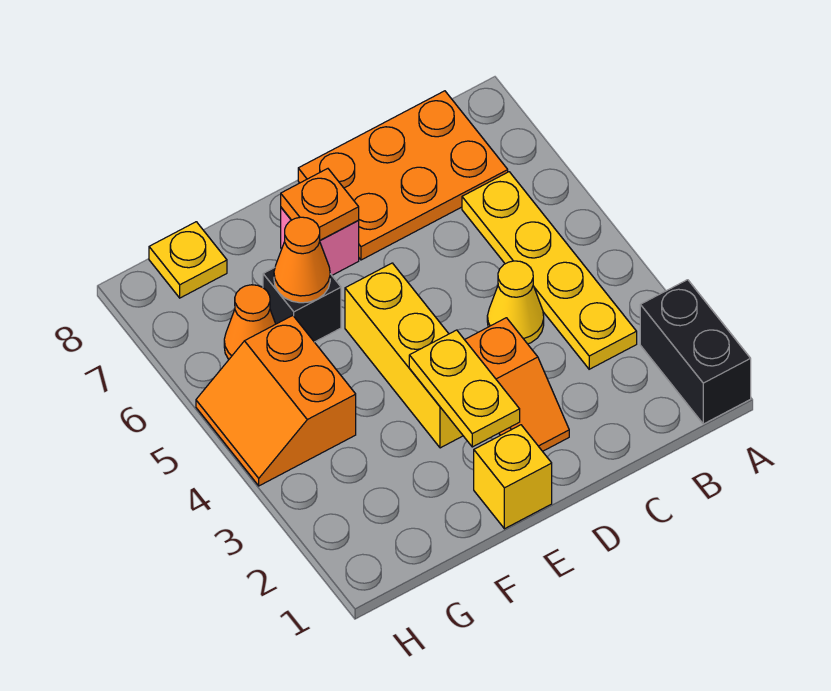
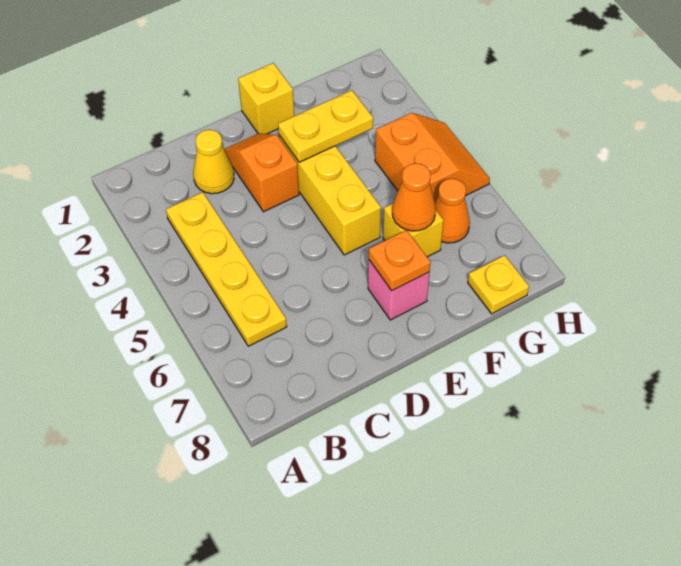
black 1x2 brick [640,280,751,424] -> none
orange 2x3 plate [298,91,508,260] -> none
yellow 1x1 cone [487,261,544,344] -> yellow 1x1 cone moved to [193,130,234,194]
yellow 1x2 plate [409,330,520,447] -> yellow 1x2 plate turned to [278,90,373,162]
black 1x1 brick [263,268,341,342] -> yellow 1x1 brick [383,203,444,257]

